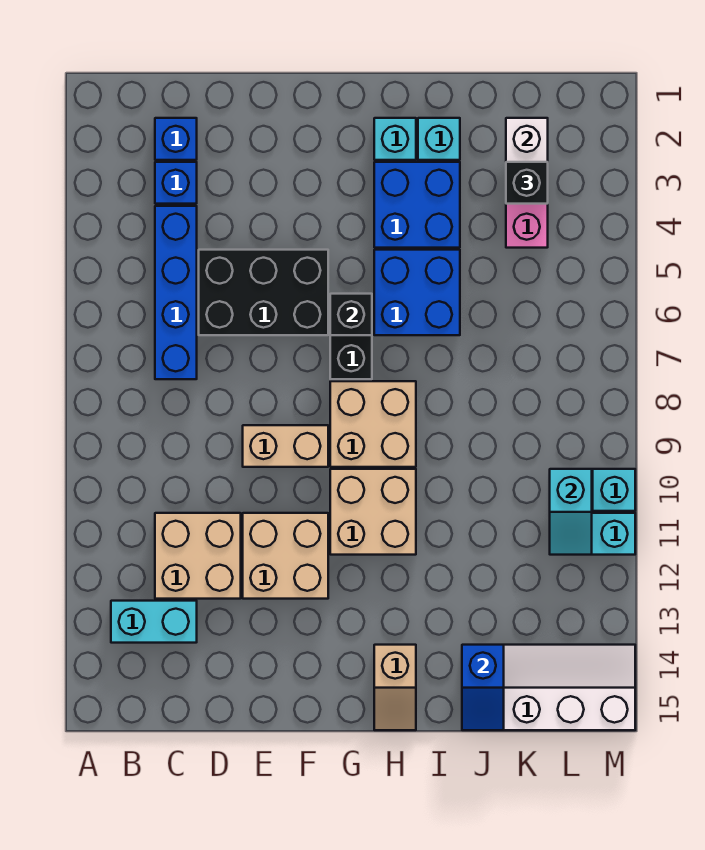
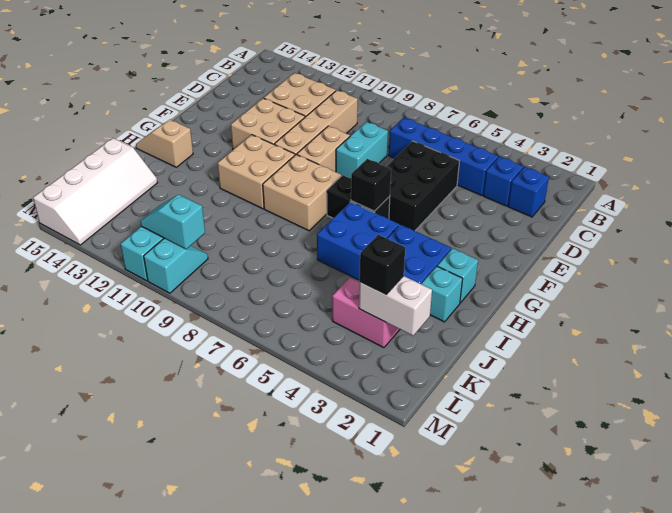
cyan 1x2 brick [111,601,197,643] -> cyan 1x2 brick moved to [336,122,388,178]
none -> tan 1x4 brick [274,90,358,155]
blue 1x2 slope [462,645,504,730] -> none

